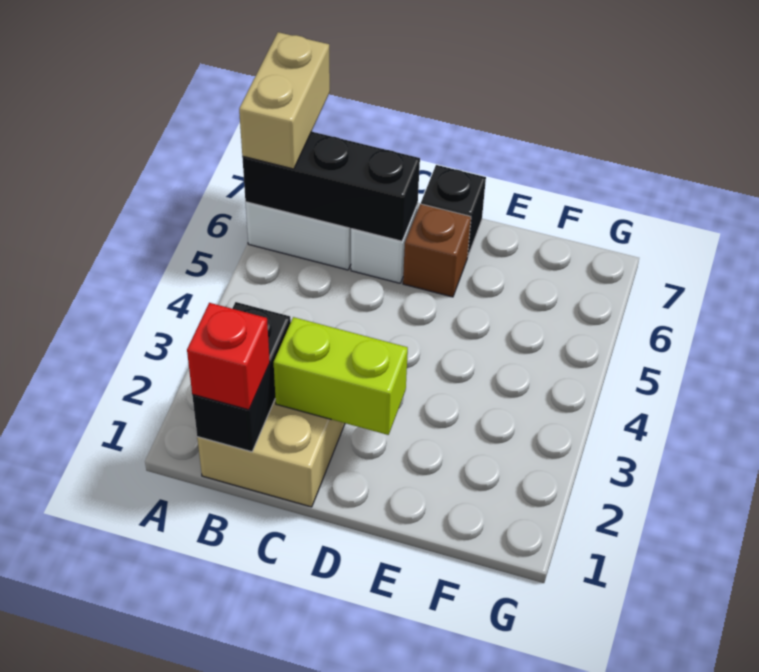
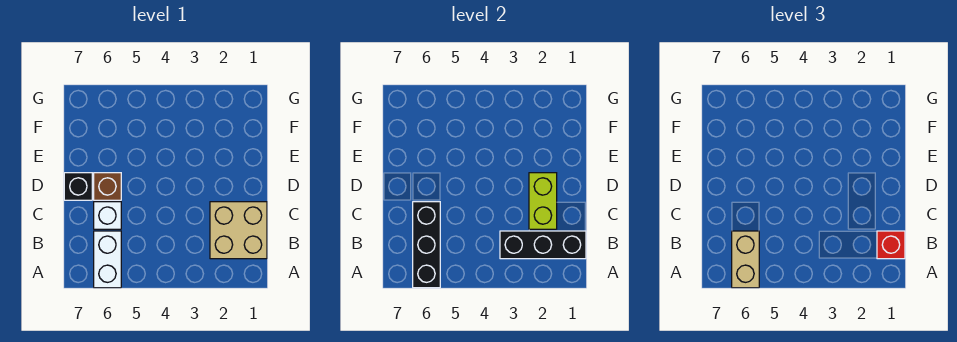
tan 1x2 brick [239,32,330,169] -> tan 1x2 brick turned to [732,231,759,288]
black 1x2 brick [192,302,291,452] -> black 1x3 brick [500,231,586,259]

